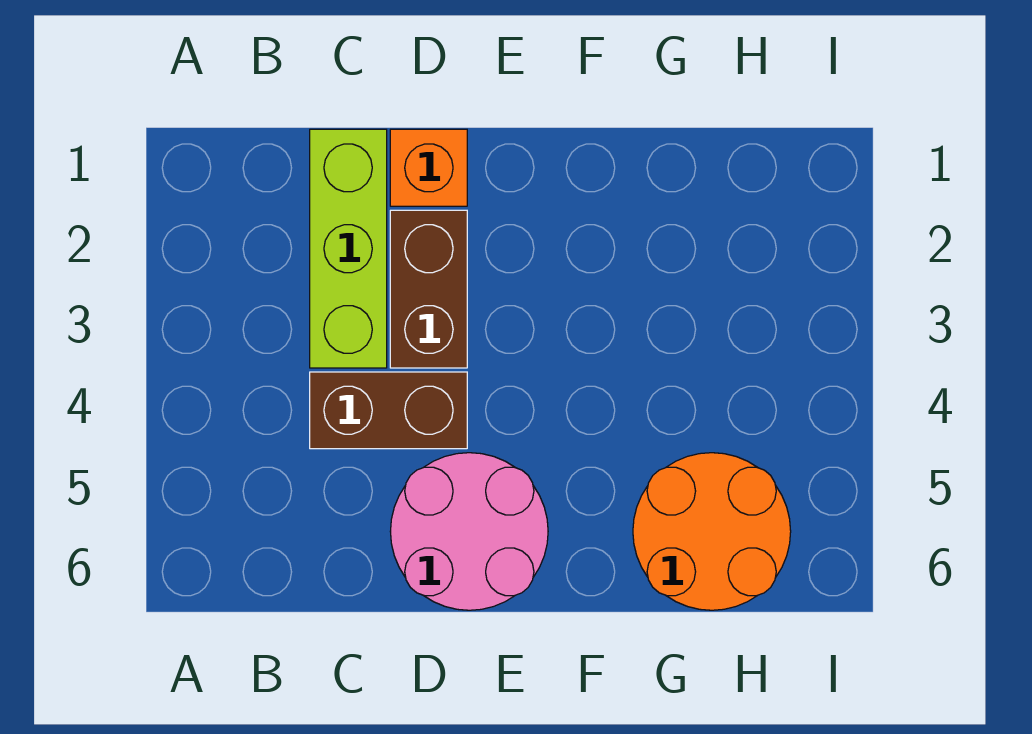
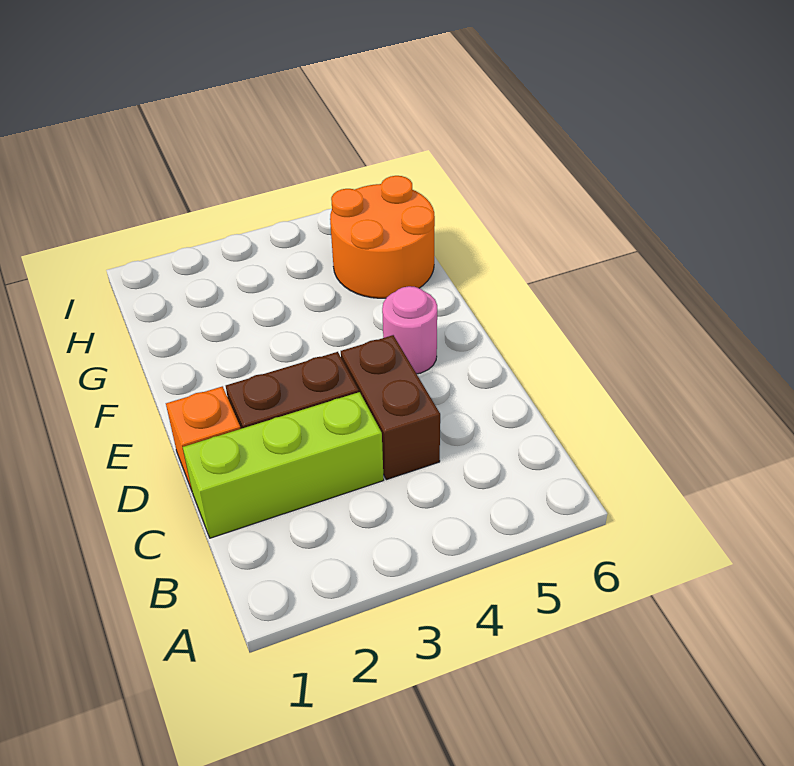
pink 2x2 round brick [390,453,548,610] -> pink 1x1 round brick [382,286,437,374]

